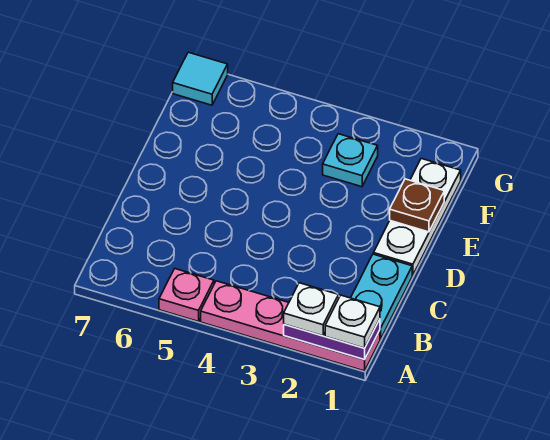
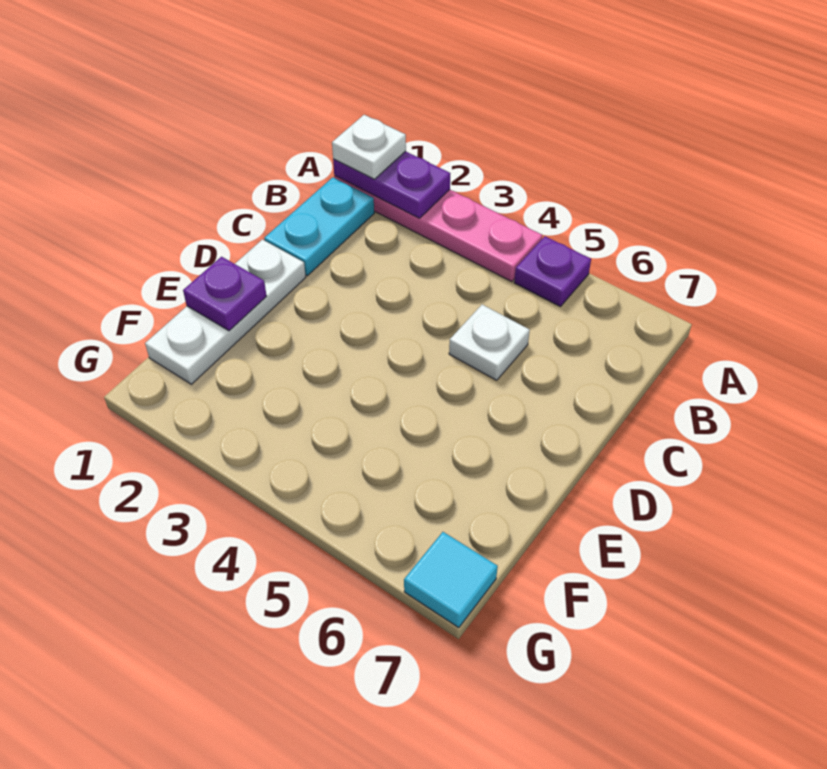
white 1x1 plate [284,283,339,336] -> white 1x1 plate moved to [449,305,530,380]
pink 1x1 plate [159,269,214,321] -> purple 1x1 plate [514,236,591,307]
brown 1x1 plate [390,179,444,232] -> purple 1x1 plate [183,257,266,331]
cyan 1x1 plate [323,134,378,187] -> none

